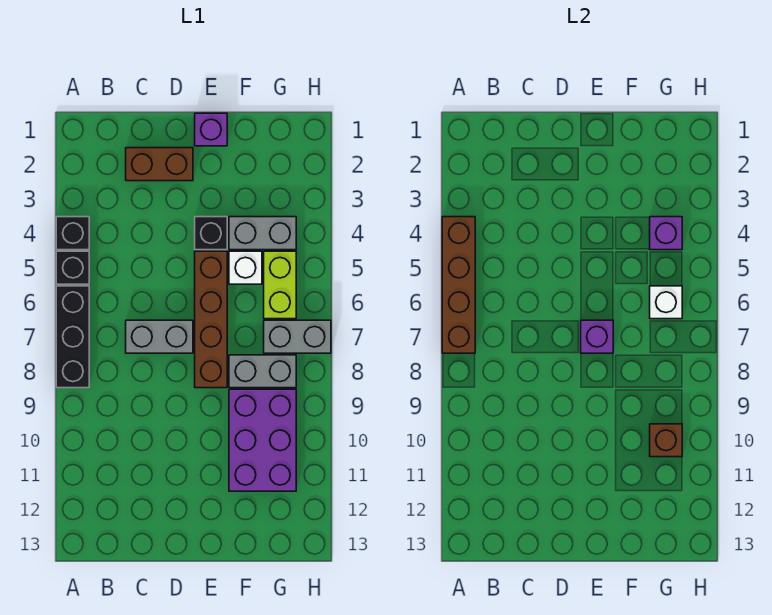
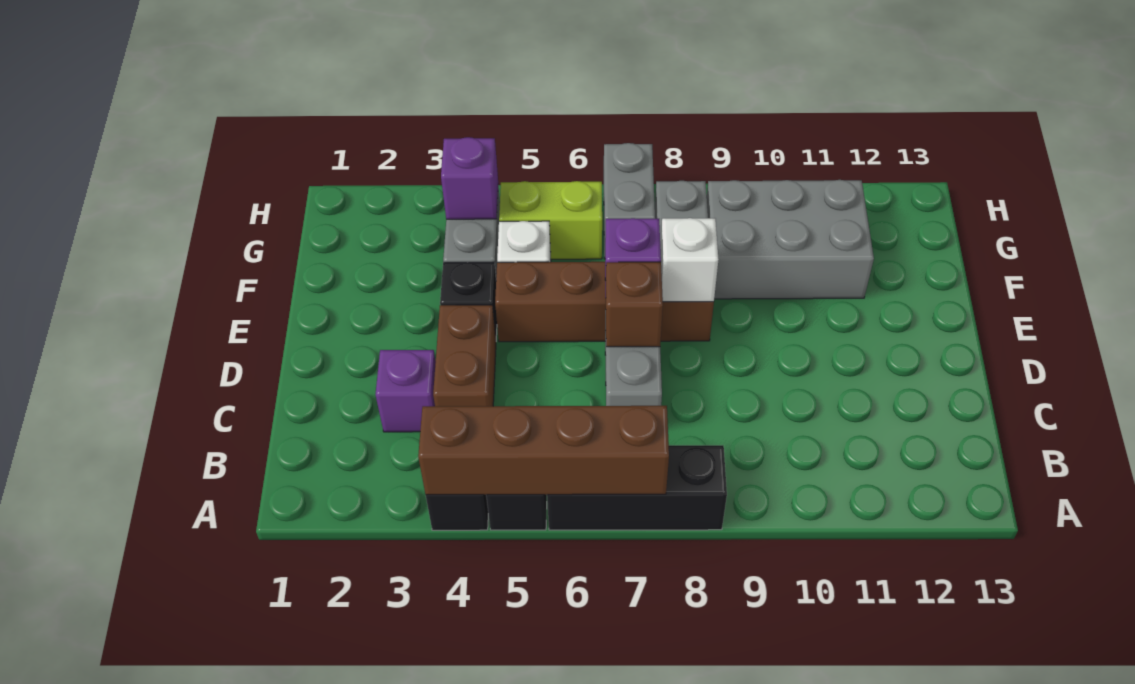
brown 1x2 brick [126,148,193,181] -> brown 1x2 brick moved to [433,305,496,406]
purple 1x1 brick [195,113,227,146] -> purple 1x1 brick moved to [375,350,436,432]
purple 2x3 brick [229,389,296,491] -> grey 2x3 brick [707,180,874,299]
white 1x1 brick [650,286,682,319] -> white 1x1 brick moved to [660,218,719,302]
brown 1x1 brick [650,424,682,457] -> brown 1x1 brick moved to [606,262,663,347]

